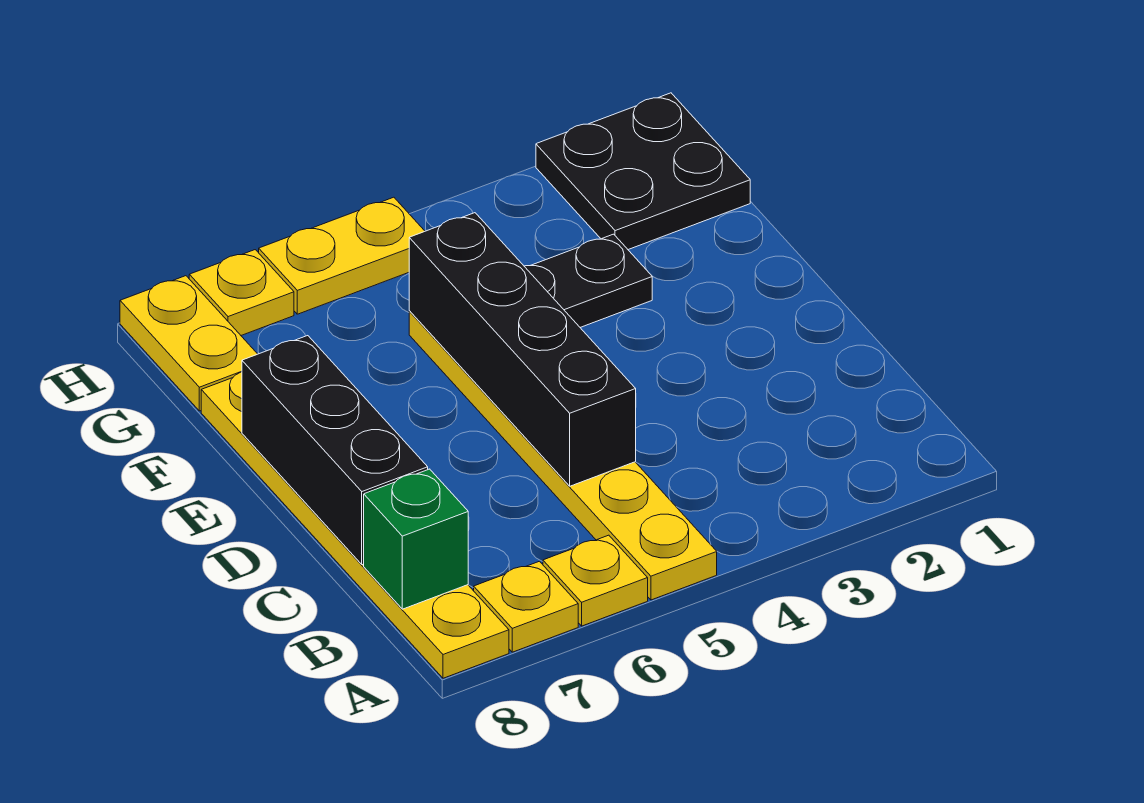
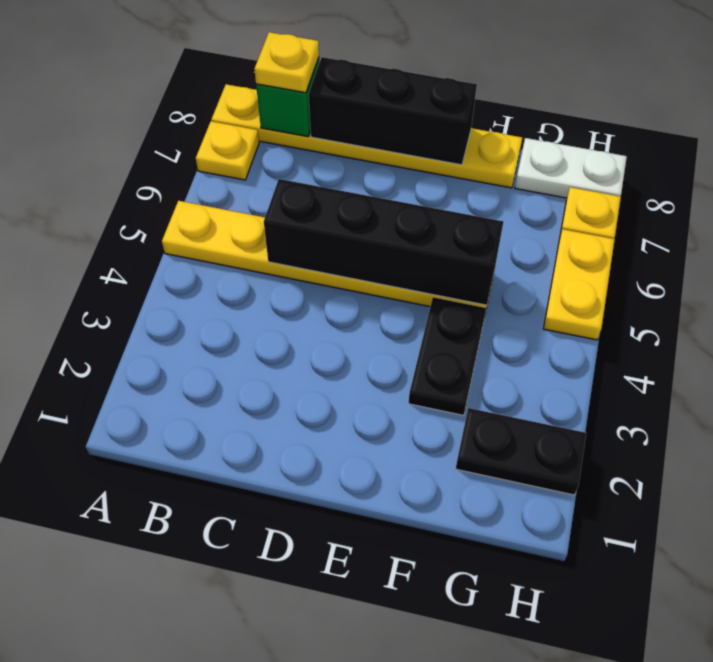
yellow 1x1 plate [543,535,648,626] -> yellow 1x1 plate moved to [254,32,319,93]
black 2x2 plate [536,93,750,250] -> black 1x2 plate [456,408,586,495]
yellow 1x2 plate [120,276,257,411] -> white 1x2 plate [515,138,627,198]

